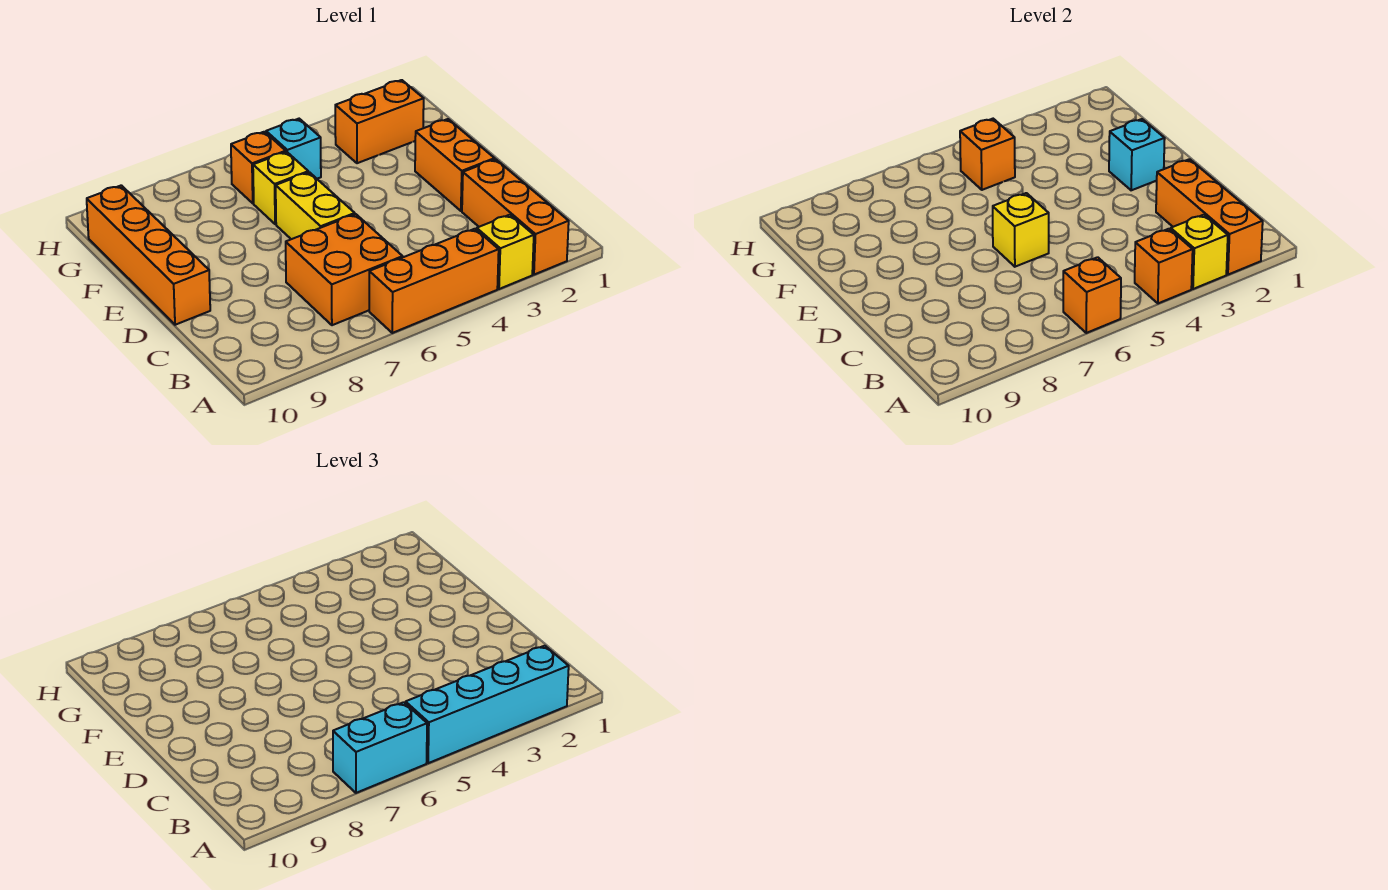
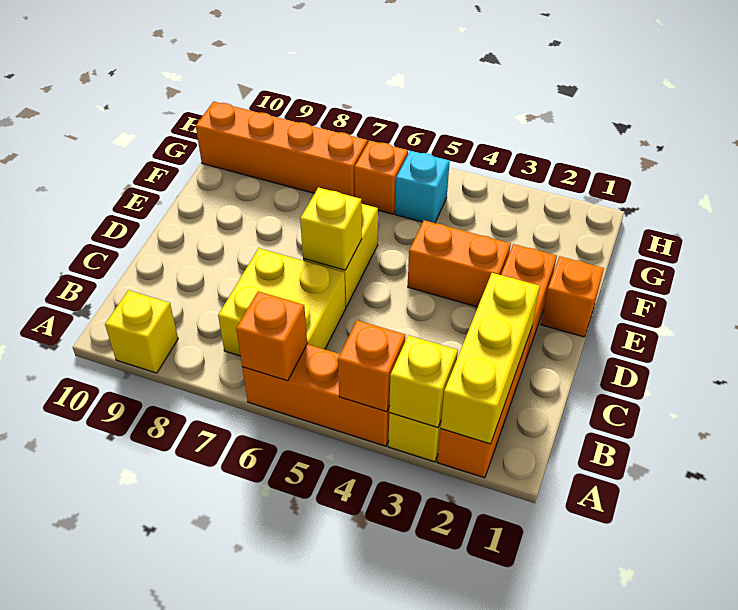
orange 1x3 brick [1156,159,1263,275] -> yellow 1x3 brick [441,273,540,444]
cyan 1x4 brick [406,646,569,763] -> none
cyan 1x2 brick [333,702,427,793] -> none
orange 2x2 brick [286,214,403,325] -> yellow 2x2 brick [218,248,346,356]
orange 1x4 brick [87,185,210,325] -> orange 1x4 brick turned to [196,101,367,197]
cyan 1x1 brick [1109,119,1165,190] -> none
yellow 1x1 brick [253,152,308,224] -> yellow 1x1 brick moved to [105,290,178,373]
orange 1x2 brick [335,80,424,163] -> orange 1x2 brick moved to [408,220,511,307]
orange 1x1 brick [960,119,1015,190] -> orange 1x1 brick moved to [541,256,604,337]

